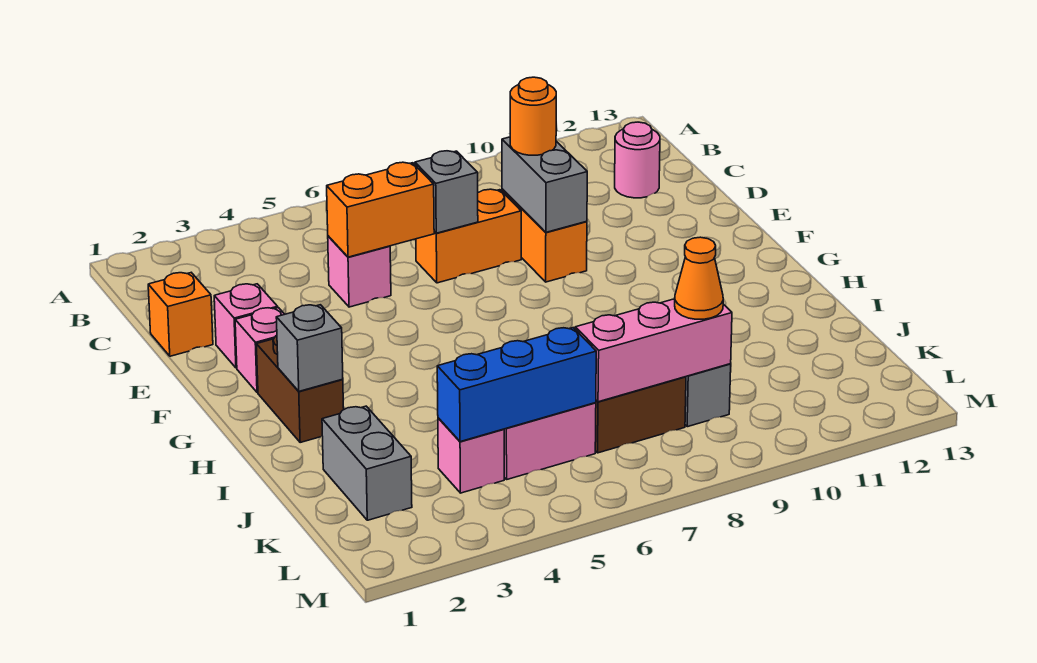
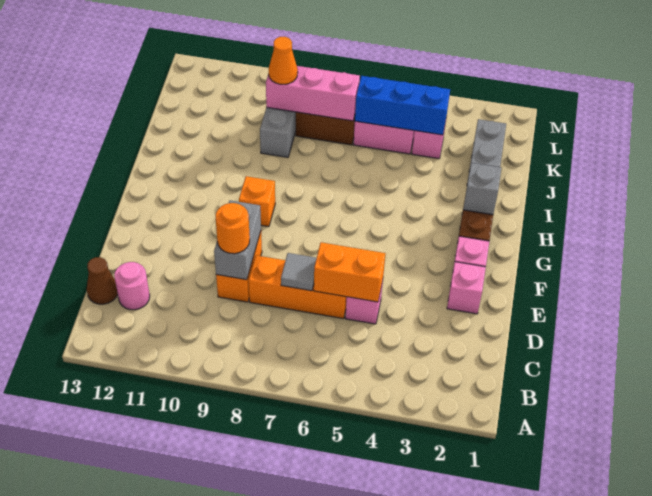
none -> brown 1x1 cone [87,257,118,304]
orange 1x1 brick [148,273,213,356] -> orange 1x1 brick moved to [239,176,275,227]
orange 1x2 brick [416,189,521,283] -> orange 1x3 brick [248,255,347,319]
grey 1x1 brick [415,151,478,233] -> grey 1x1 tile [281,253,317,291]

